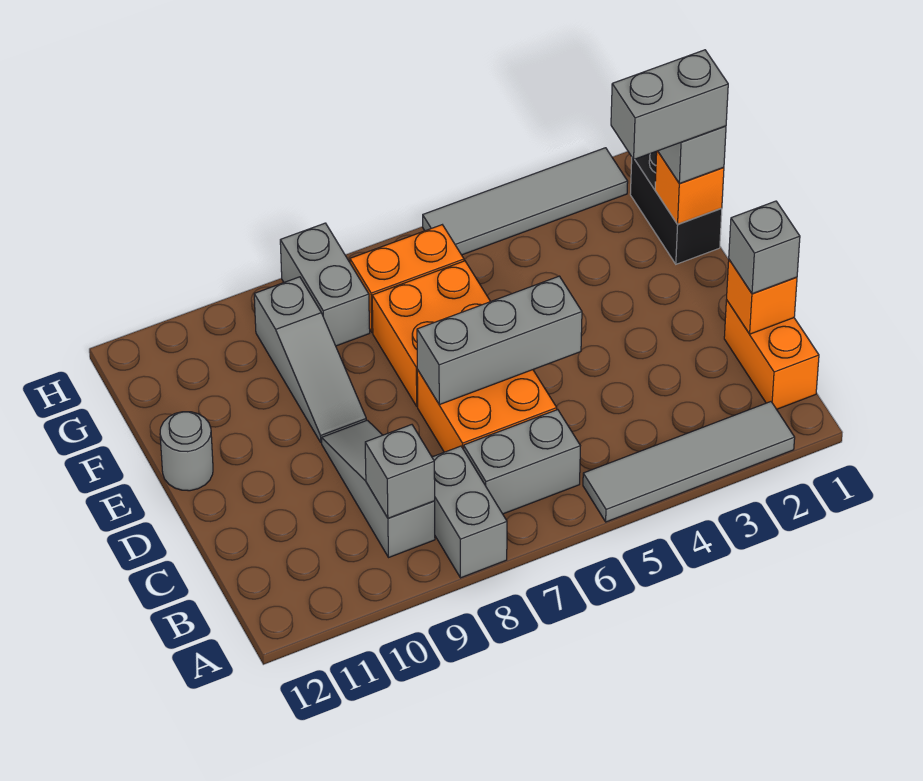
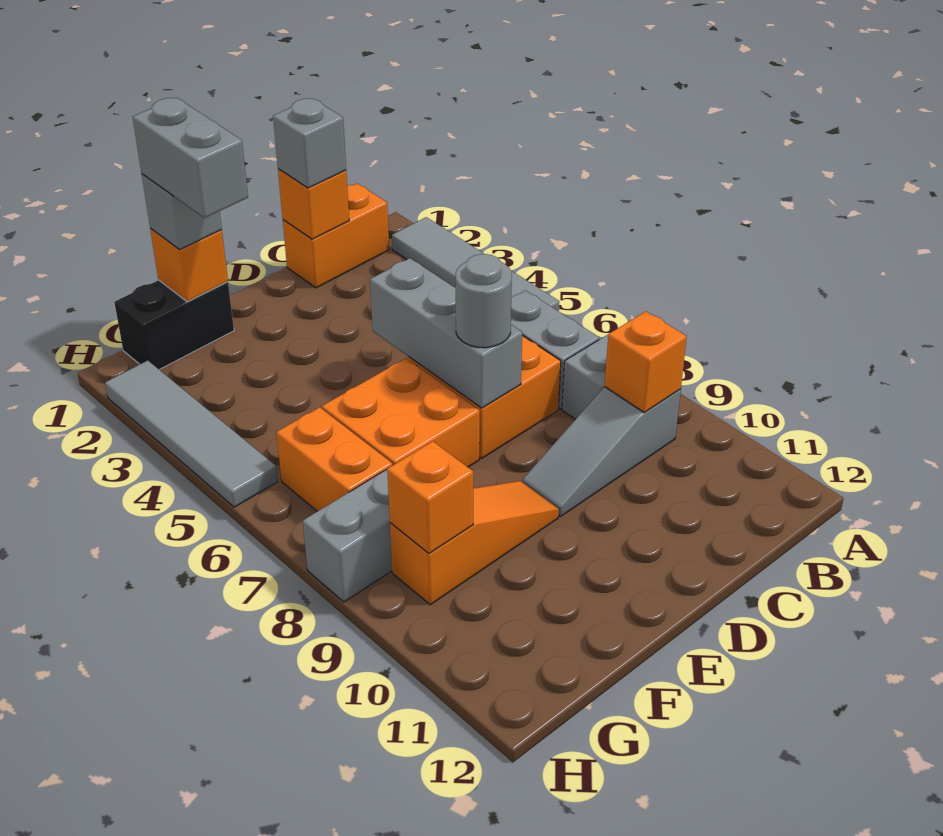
grey 1x1 brick [365,425,435,518] -> orange 1x1 brick [605,311,687,413]
grey 1x3 slope [254,277,366,443] -> orange 1x3 slope [390,481,559,605]
grey 1x1 round brick [160,412,213,491] -> grey 1x1 round brick moved to [455,254,512,348]
none -> orange 1x1 brick [387,441,473,553]

